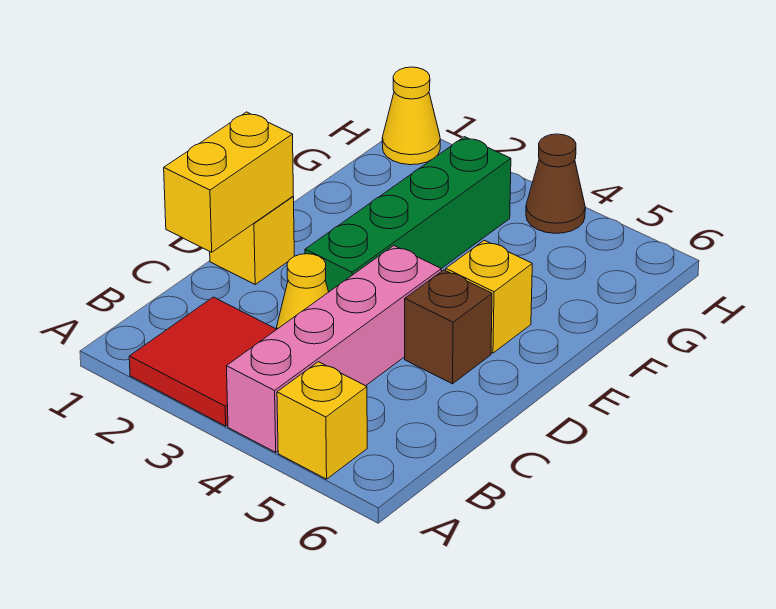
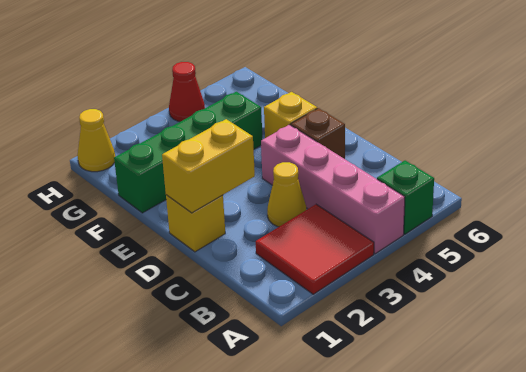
yellow 1x1 brick [277,362,367,479] -> green 1x1 brick [377,161,434,234]
yellow 1x2 brick [164,112,293,252] -> yellow 1x2 brick turned to [162,119,255,213]
green 1x4 brick [305,137,511,292] -> green 1x4 brick turned to [114,92,263,213]
brown 1x1 cone [526,134,585,233] -> red 1x1 cone [169,62,205,122]

